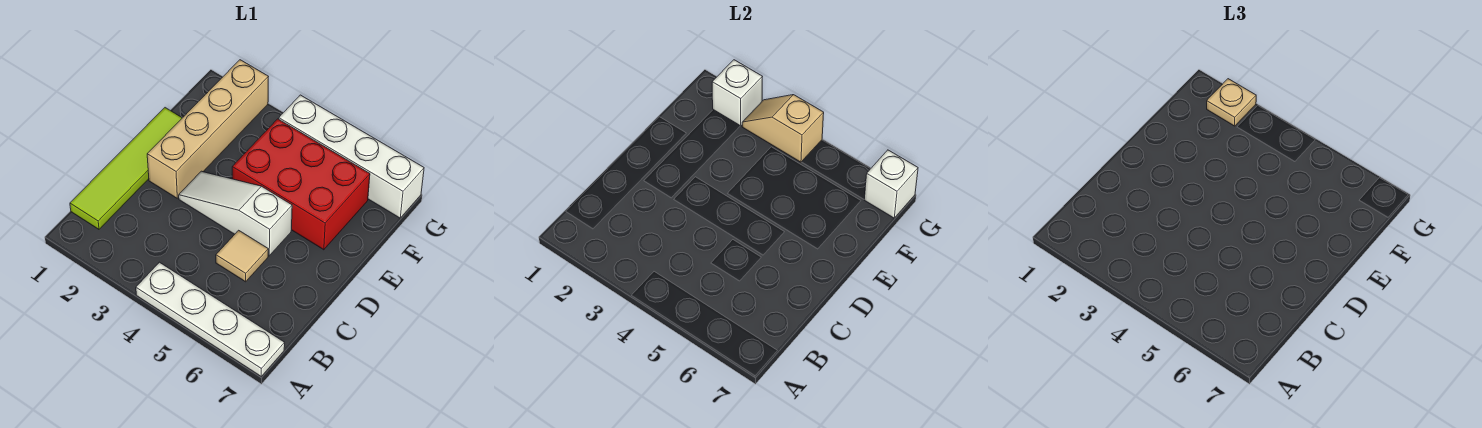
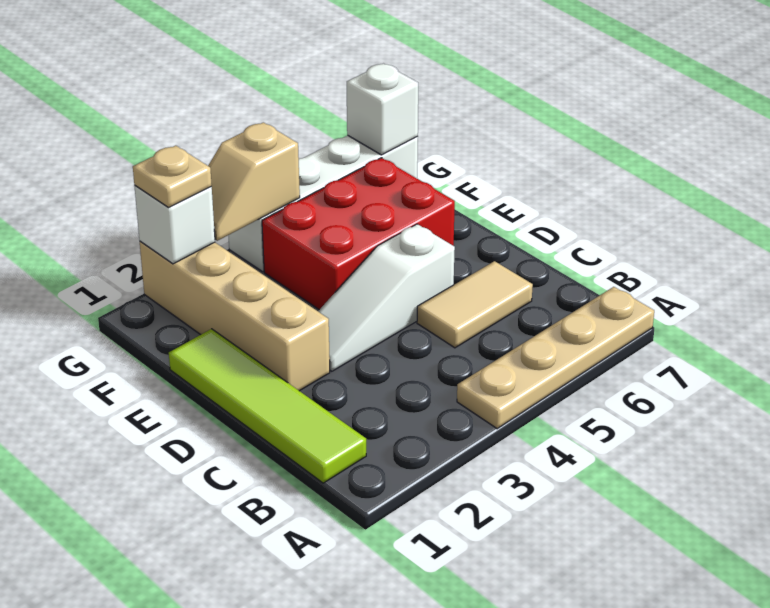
white 1x4 plate [136,262,285,376] -> tan 1x4 plate [457,287,654,429]
tan 1x1 tile [216,230,268,282] -> tan 1x2 tile [417,261,533,348]

